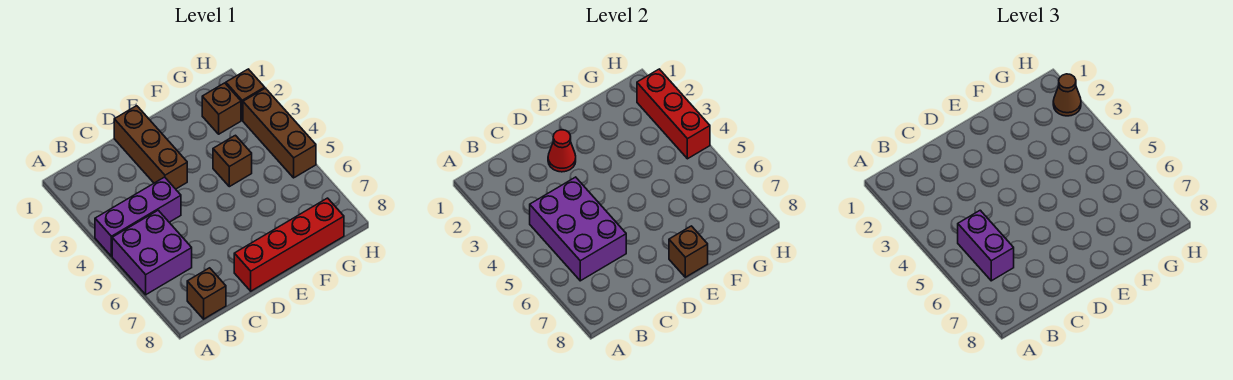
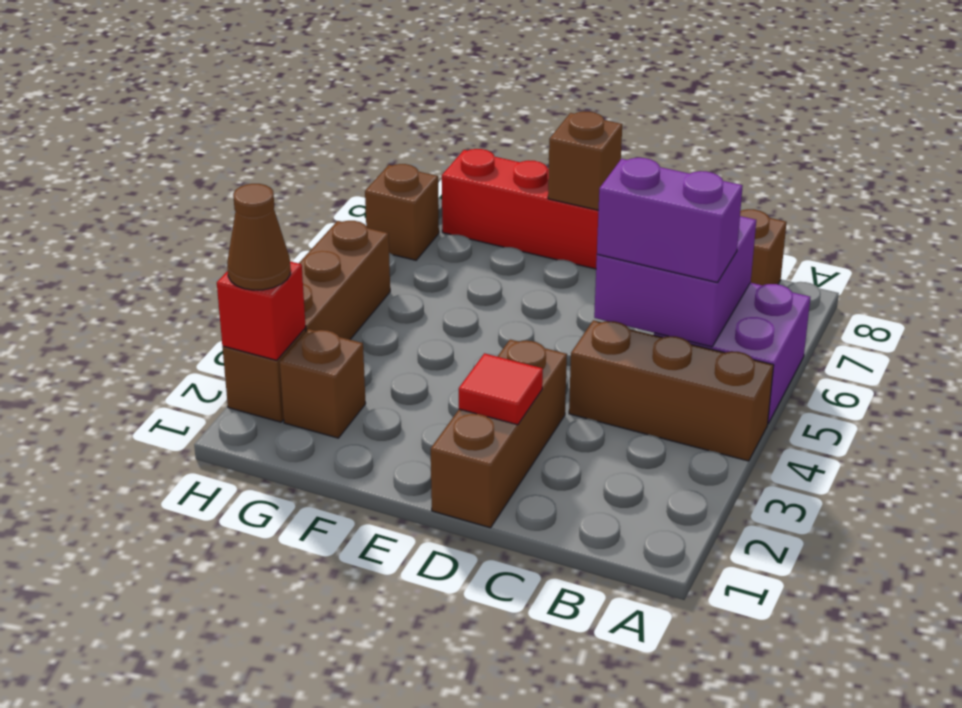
purple 1x3 brick [95,177,181,256] -> brown 1x3 brick [569,320,774,461]
purple 2x3 brick [530,177,626,281] -> purple 2x2 brick [594,216,756,347]
purple 1x2 brick [958,210,1014,281] -> purple 1x2 brick turned to [597,158,743,283]
red 1x1 cone [548,130,576,172] -> red 1x1 tile [459,353,543,425]
brown 1x1 brick [213,135,252,187] -> brown 1x1 brick moved to [365,164,439,260]
red 1x3 brick [637,69,710,159] -> red 1x1 brick [217,261,306,360]

